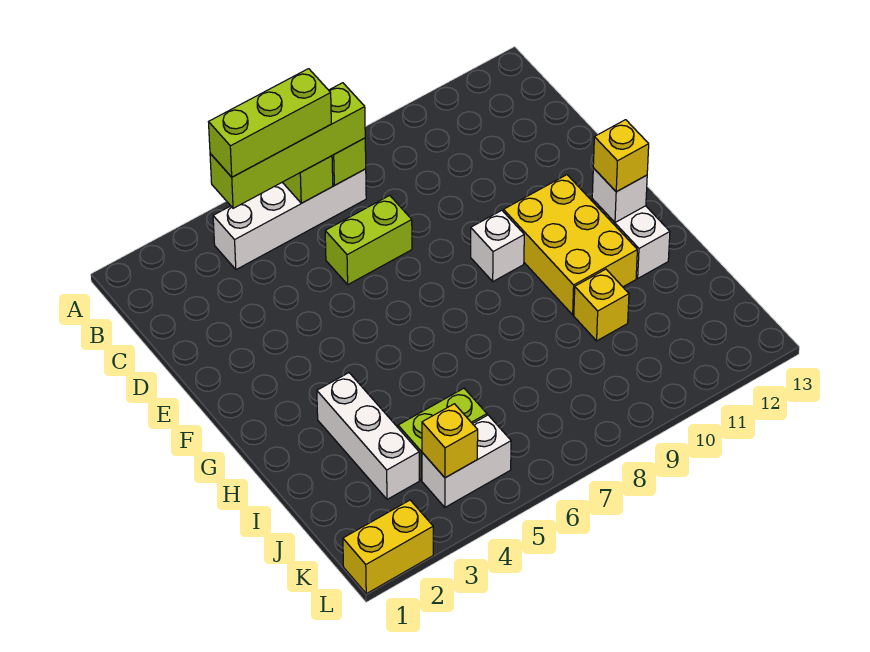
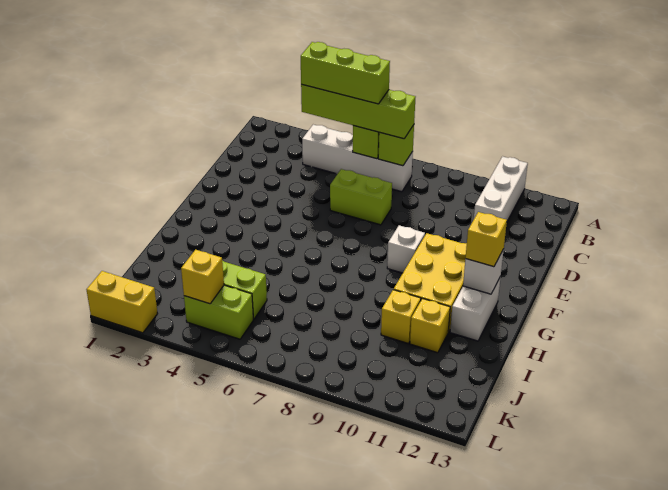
white 1x3 brick [317,373,419,499] -> white 1x3 brick moved to [474,156,528,221]
none -> yellow 1x1 brick [410,298,450,353]
white 1x2 brick [422,415,511,507] -> lime 1x2 brick [184,285,253,339]

